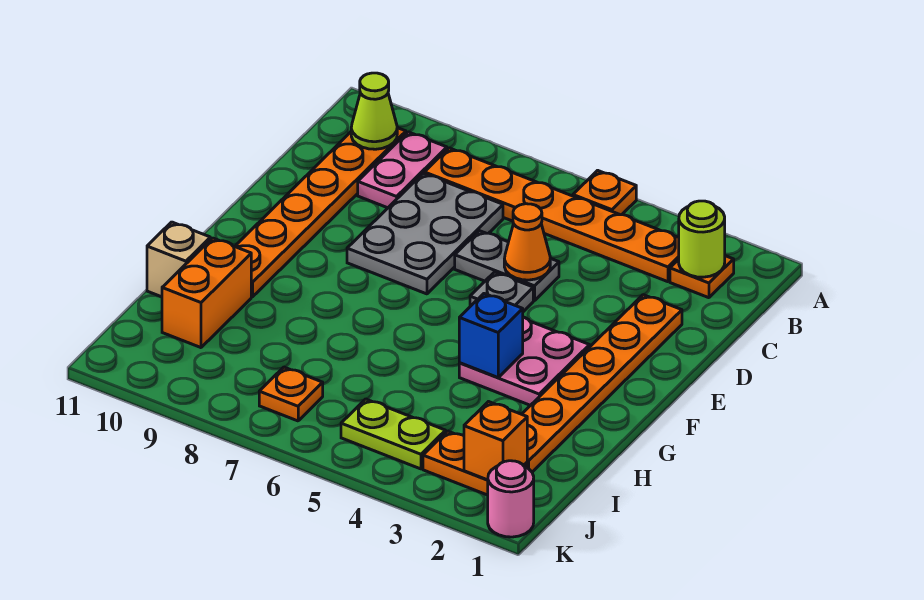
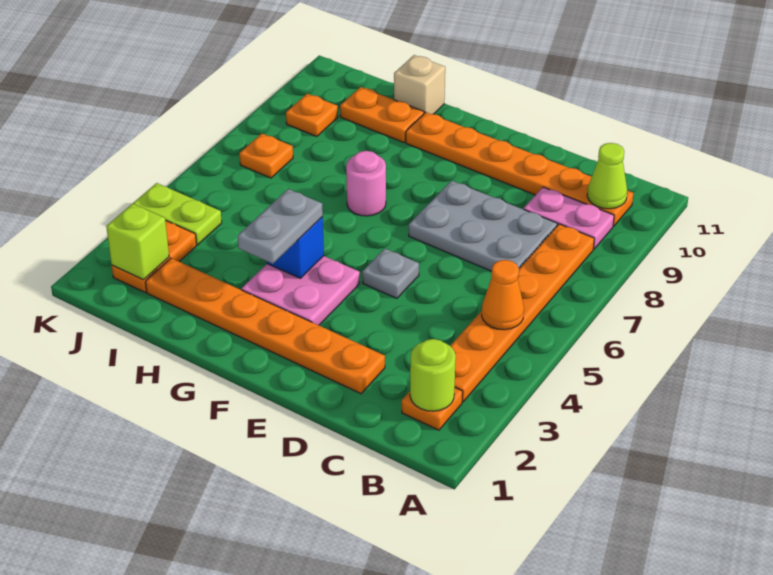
orange 1x1 plate [573,170,636,215] -> orange 1x1 plate moved to [286,94,338,137]
grey 1x2 plate [455,231,559,301] -> grey 1x2 plate moved to [238,189,323,264]
orange 1x1 cone [504,204,550,280] -> orange 1x1 cone moved to [482,260,524,330]
orange 1x2 brick [162,238,251,348] -> orange 1x2 plate [340,87,424,143]
orange 1x1 brick [464,402,527,480] -> lime 1x1 brick [106,204,169,280]
lime 1x2 plate [341,399,446,469] -> lime 1x2 plate turned to [133,183,222,245]
pink 1x1 round brick [488,461,534,537] -> pink 1x1 round brick moved to [346,151,386,216]

